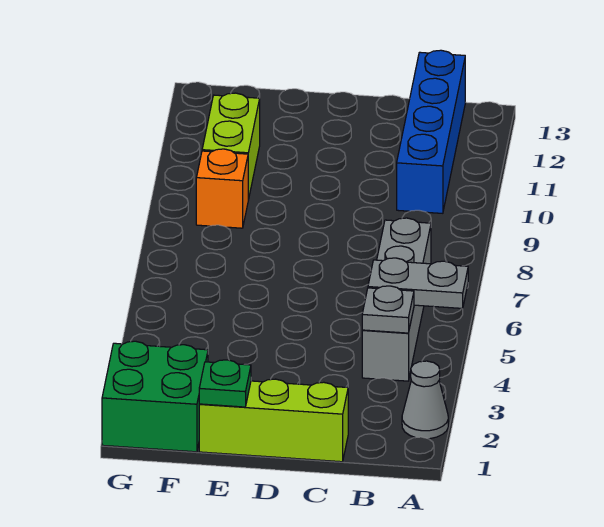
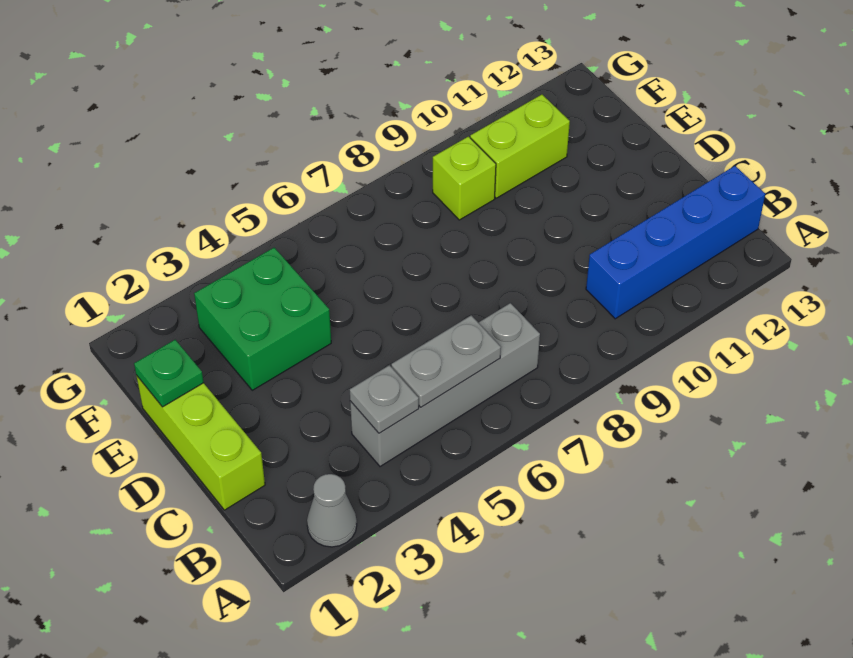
grey 1x2 plate [368,258,468,308] -> grey 1x2 plate turned to [391,315,501,407]
green 2x2 brick [102,341,208,452] -> green 2x2 brick moved to [194,248,331,390]
orange 1x1 brick [196,149,248,228] -> lime 1x1 brick [433,137,496,220]

